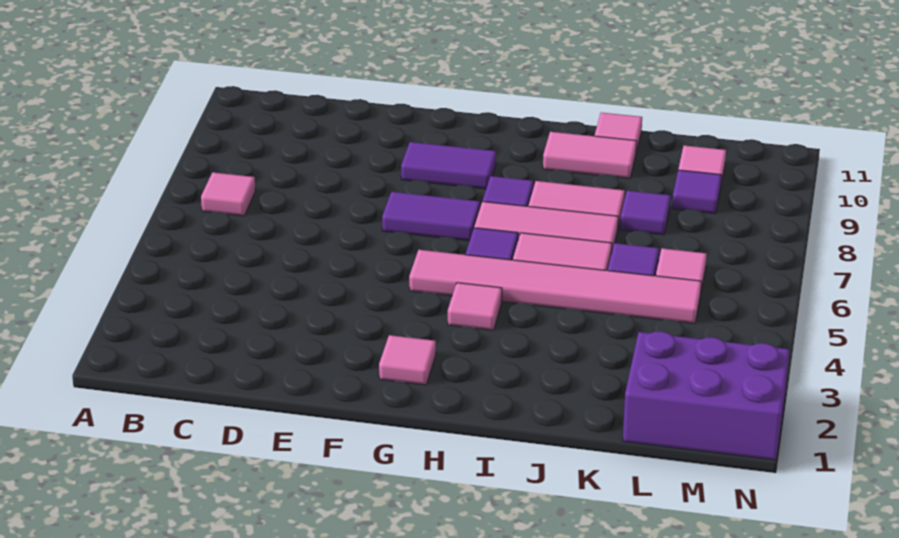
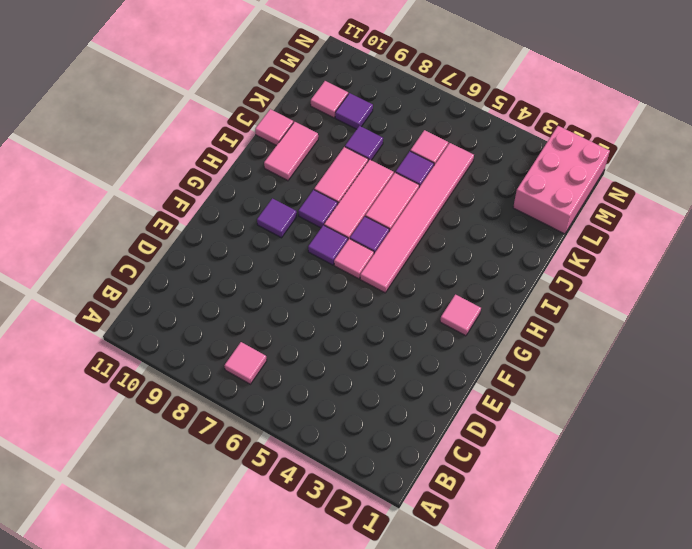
purple 1x2 tile [382,192,480,241] -> purple 1x1 tile [308,225,348,265]
purple 1x2 tile [401,142,496,189] -> purple 1x1 tile [257,198,297,238]
pink 1x1 tile [448,283,502,330] -> pink 1x1 tile moved to [334,239,374,279]
purple 2x3 brick [623,331,790,460] -> pink 2x3 brick [513,126,610,234]

